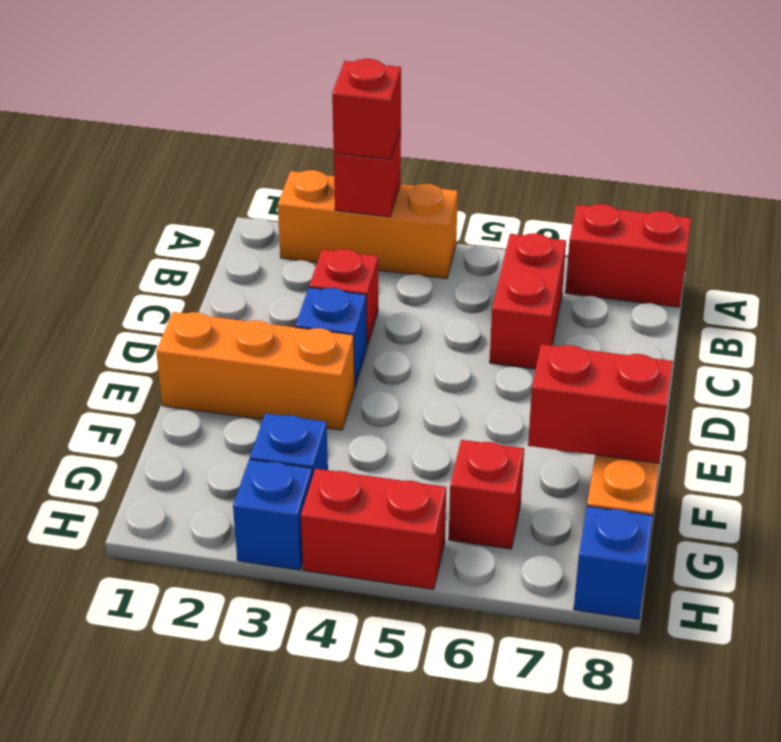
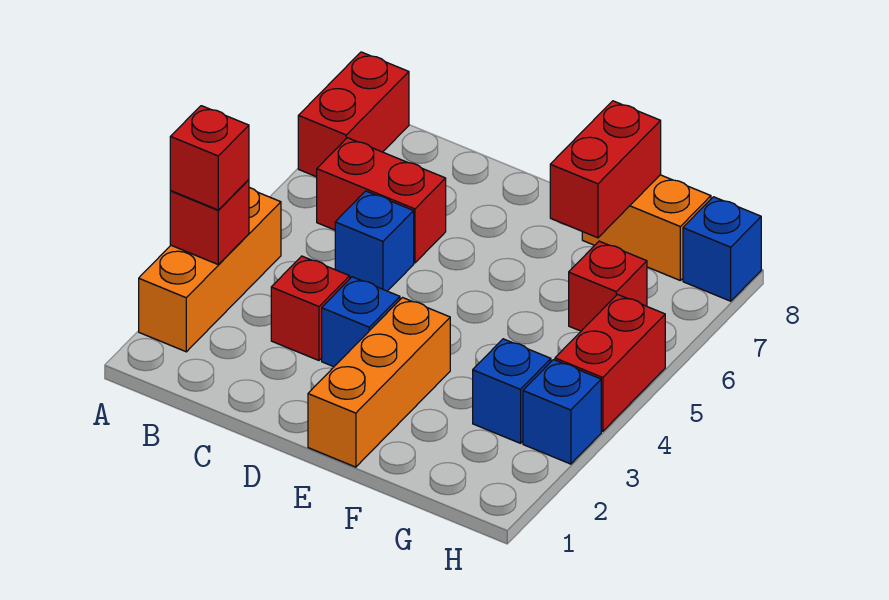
none -> blue 1x1 brick [335,191,414,291]

